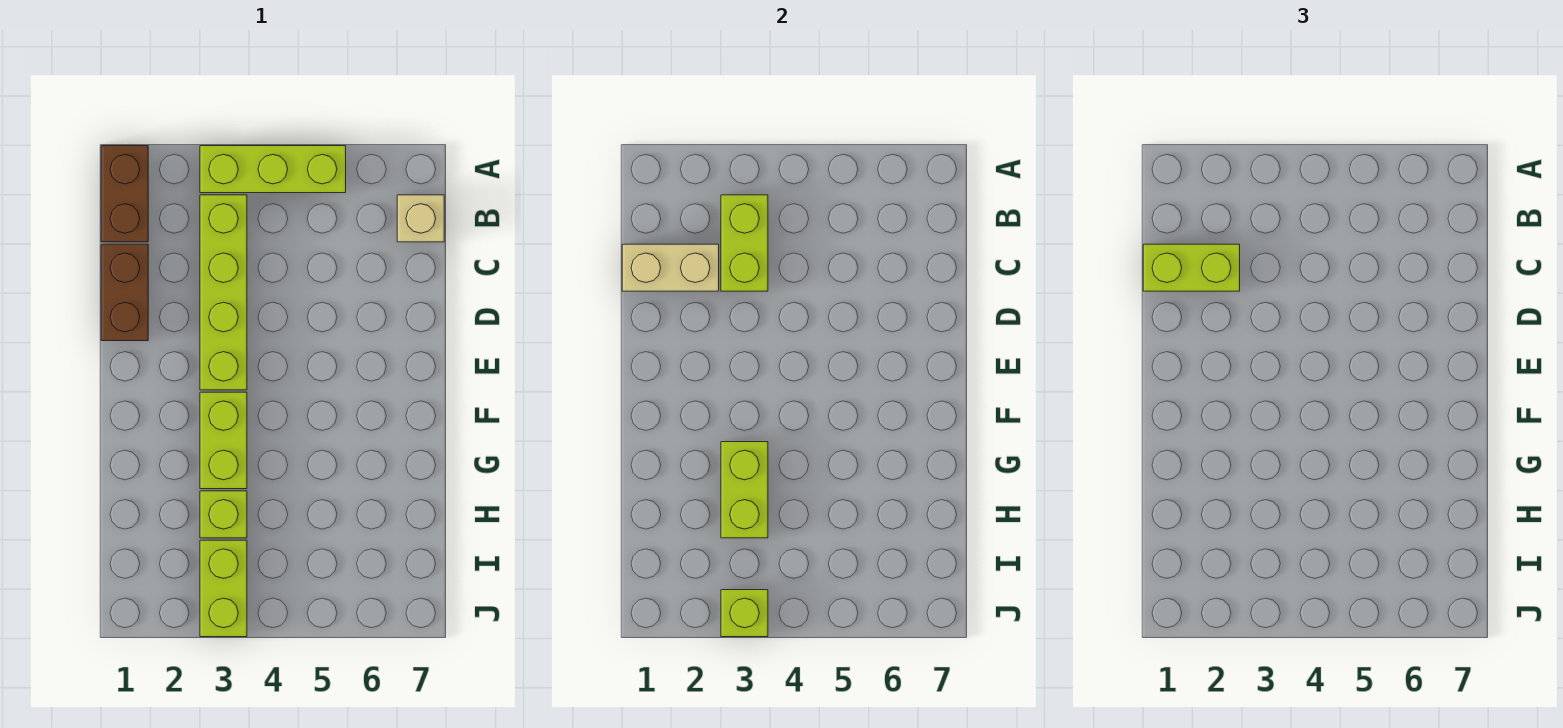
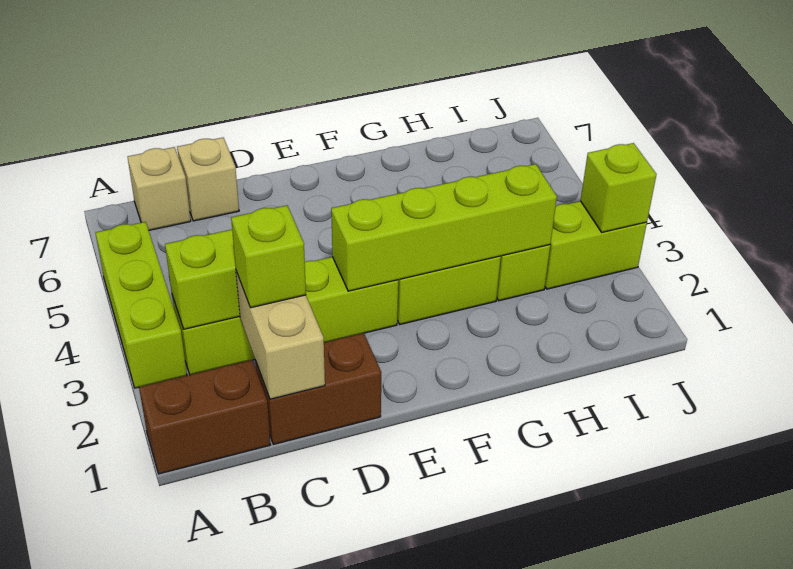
lime 1x2 brick [1143,244,1240,291] -> lime 1x1 brick [231,205,306,308]
none -> tan 1x1 brick [177,138,239,221]
lime 1x2 brick [721,442,768,538] -> lime 1x4 brick [331,164,557,291]

